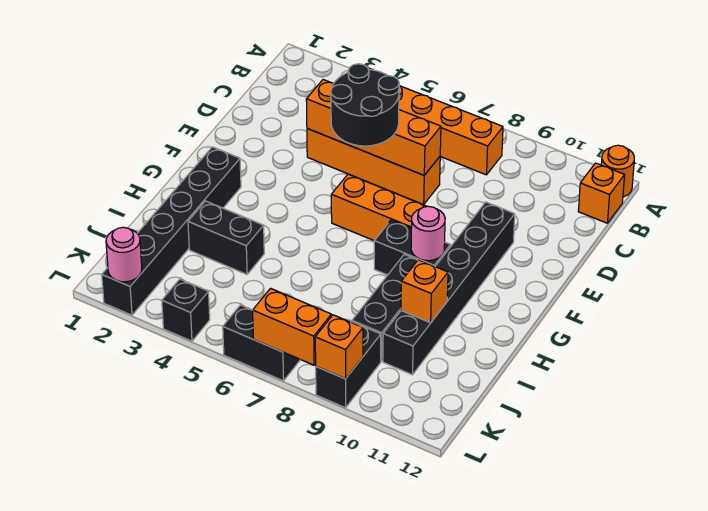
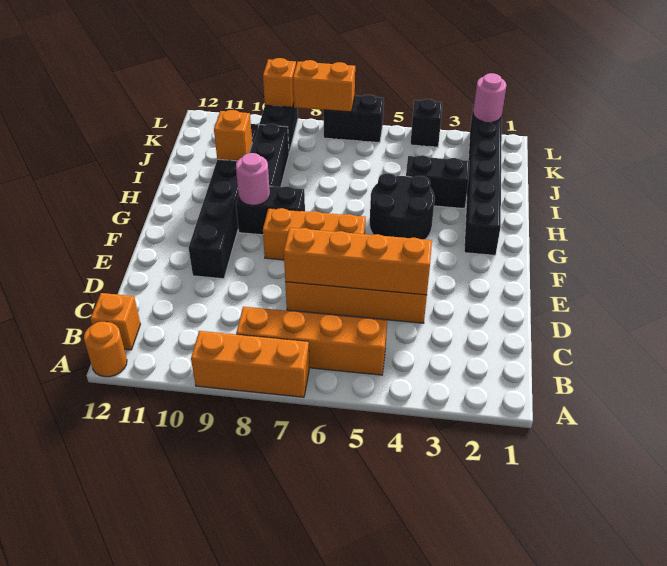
none -> orange 1x3 brick [191,331,309,397]
black 2x2 round brick [331,64,399,146] -> black 2x2 round brick moved to [370,173,435,239]

